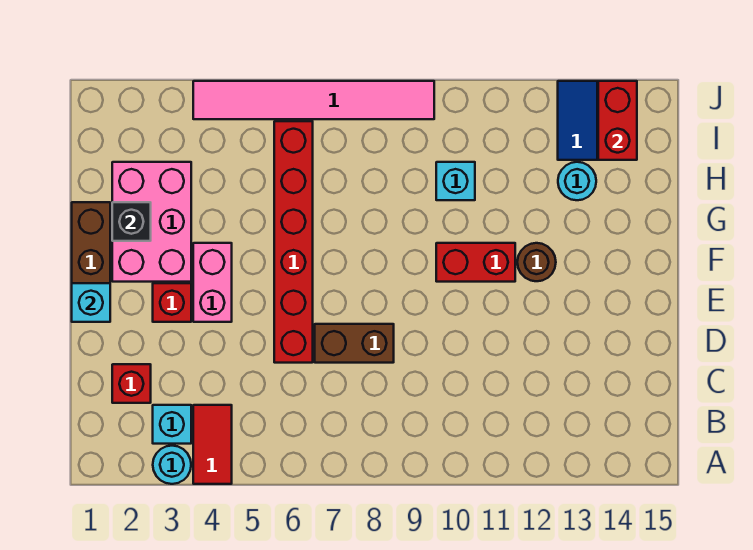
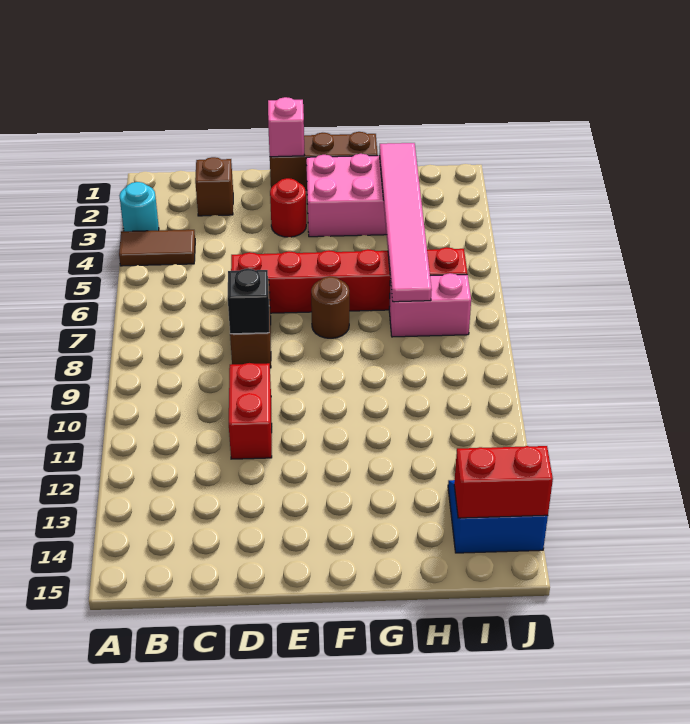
red 1x2 tile [193,405,232,484] -> brown 1x2 tile [119,230,195,266]
cyan 1x1 brick [153,405,191,444] -> none
red 1x1 brick [112,364,151,403] -> brown 1x1 brick [195,157,233,216]
cyan 1x1 brick [72,283,110,322] -> pink 1x1 brick [268,97,305,157]
red 1x1 brick [153,283,191,322] -> red 1x1 round brick [270,178,306,237]
pink 1x2 brick [193,243,232,322] -> pink 1x2 brick moved to [389,273,471,337]
red 1x2 brick [436,243,515,282] -> red 1x2 brick moved to [229,363,272,459]
brown 1x1 round brick [517,243,556,281] -> brown 1x1 round brick moved to [311,276,349,338]
black 1x1 brick [112,202,151,241] -> black 1x1 brick moved to [228,269,269,334]
cyan 1x1 brick [436,162,475,200] -> none
cyan 1x1 round brick [558,162,596,200] -> none
pink 1x6 tile [193,81,434,119] -> pink 1x6 tile moved to [379,143,432,302]

